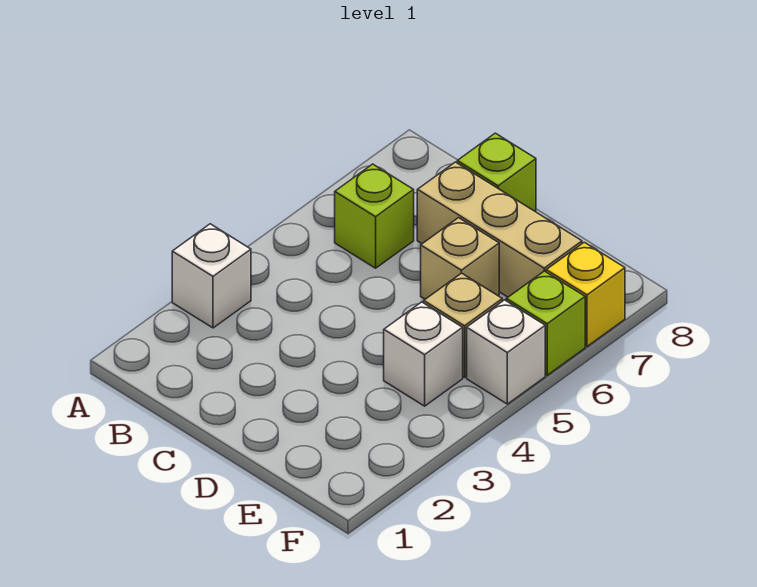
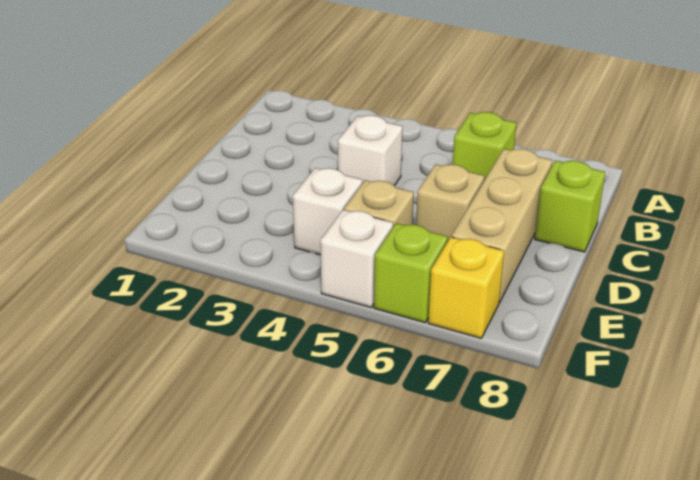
white 1x1 brick [172,224,251,328] -> white 1x1 brick moved to [338,115,402,186]

